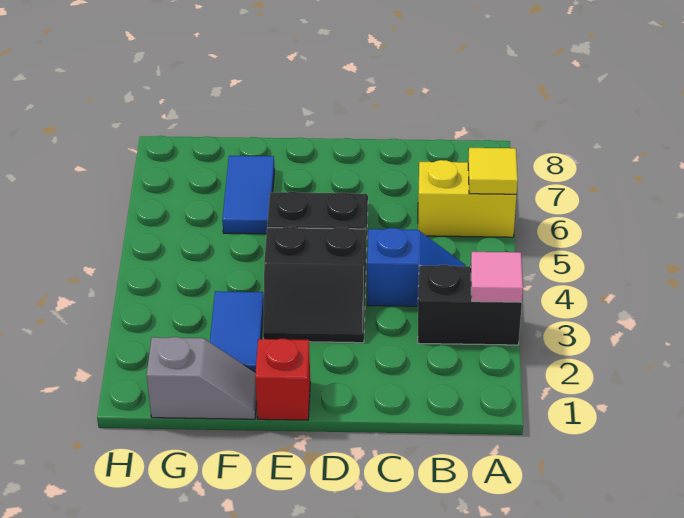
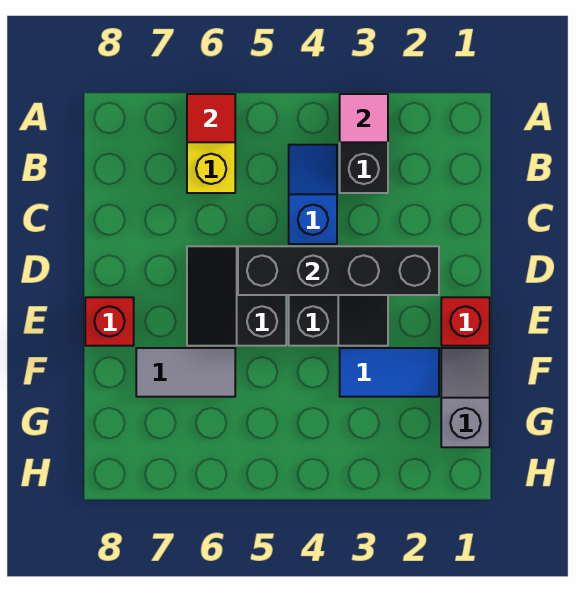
yellow 1x1 tile [468,148,518,194] -> red 1x1 tile [187,94,235,142]
none -> black 1x4 brick [238,246,439,295]
none -> red 1x1 brick [85,297,134,346]
blue 1x2 tile [222,156,275,234] -> grey 1x2 tile [136,348,235,397]

